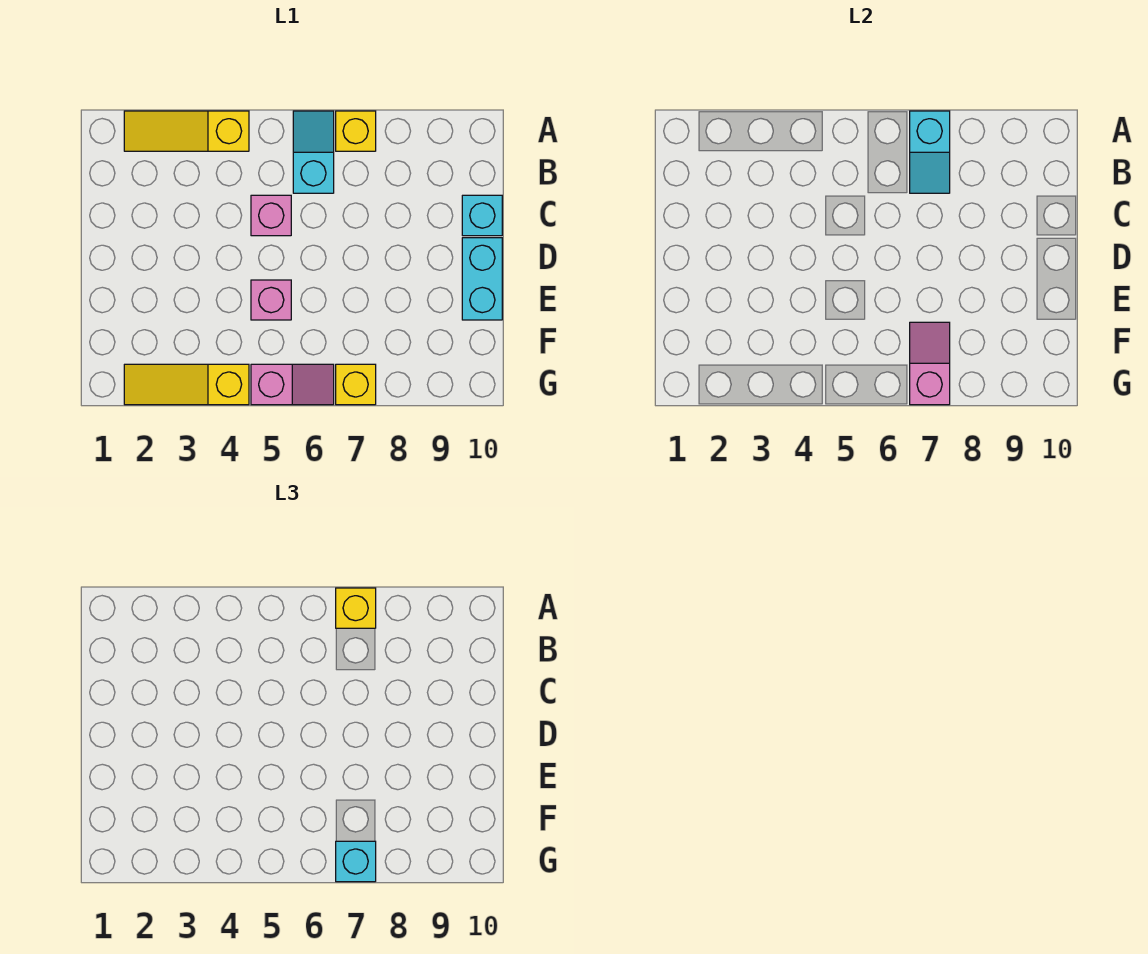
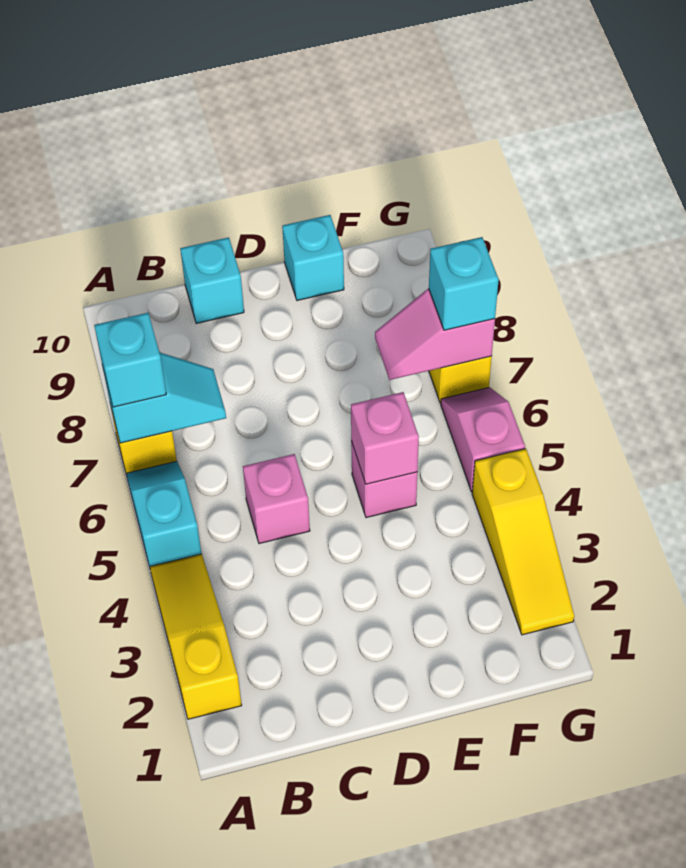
yellow 1x3 slope [124,111,249,151] -> yellow 1x3 slope turned to [150,554,242,719]
cyan 1x2 slope [293,111,334,193] -> cyan 1x2 slope turned to [126,461,201,567]
yellow 1x1 brick [336,588,376,628] -> cyan 1x1 brick [94,313,166,407]
cyan 1x2 brick [462,238,502,320] -> cyan 1x1 brick [282,215,344,301]
none -> pink 1x1 brick [351,392,419,484]

